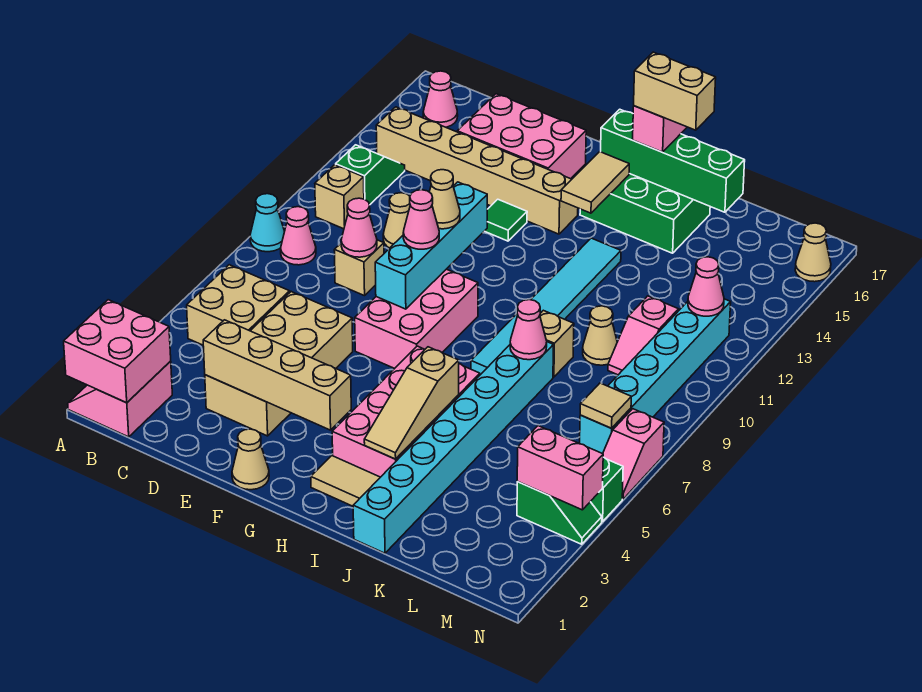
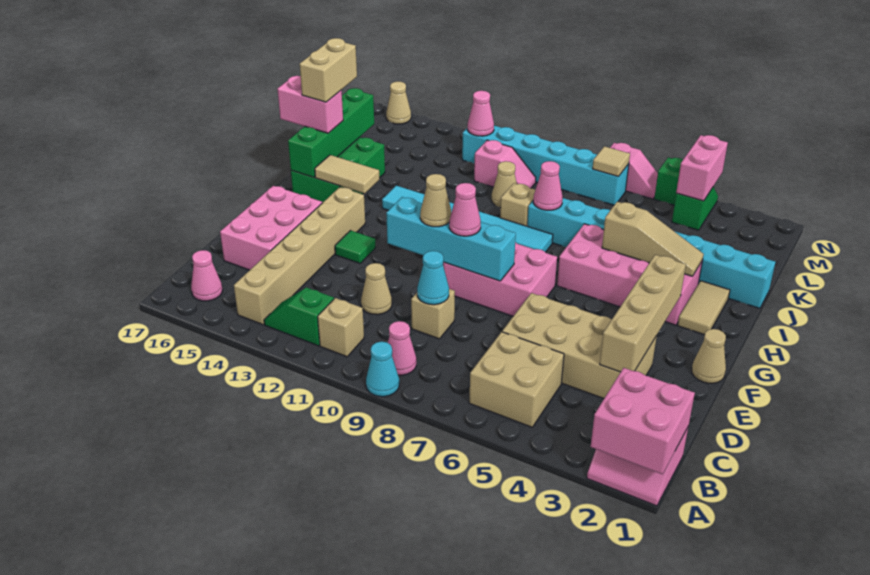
pink 1x1 cone [341,198,377,257] -> cyan 1x1 cone [417,251,449,305]

